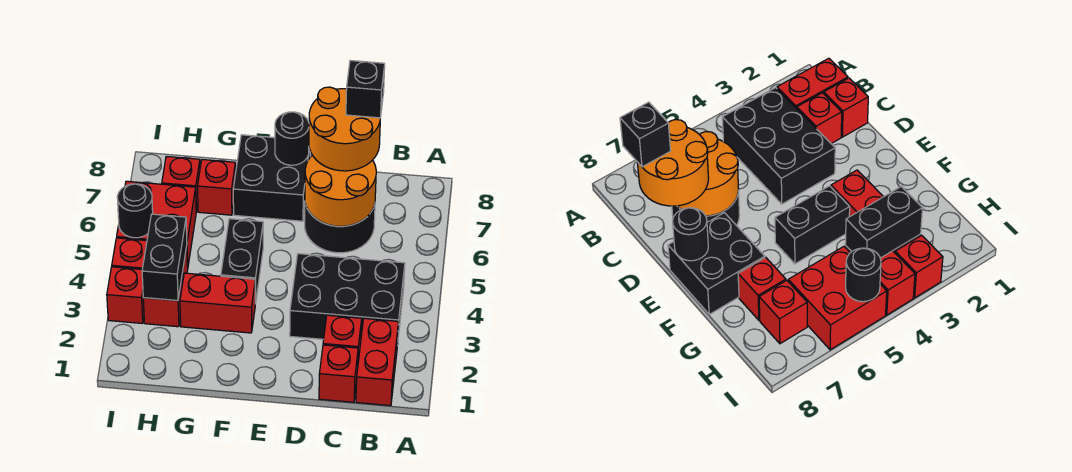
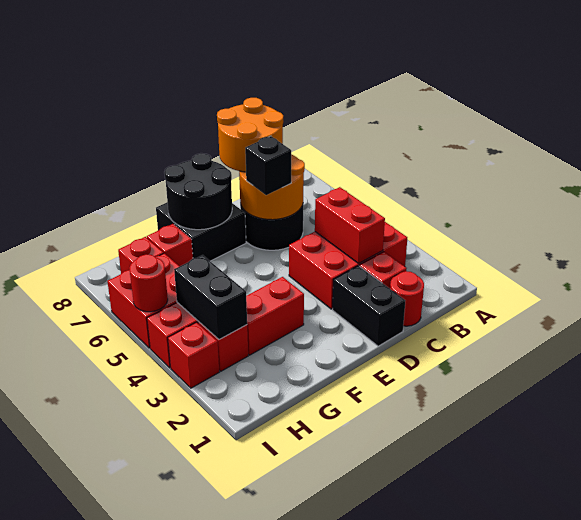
red 1x2 brick [356,318,399,406] -> red 1x2 brick moved to [315,187,385,263]
black 2x3 brick [290,254,405,346] -> red 2x3 brick [289,222,407,309]
red 1x1 brick [319,345,358,402] -> red 1x1 round brick [390,271,424,326]
black 1x1 brick [346,60,385,118] -> black 1x1 brick moved to [245,136,291,195]
black 1x1 round brick [275,112,309,165] -> black 2x2 round brick [164,153,232,230]
black 1x2 brick [221,219,263,304] -> black 1x2 brick moved to [332,266,405,346]
black 1x1 round brick [117,184,153,238] -> red 1x1 round brick [129,254,168,312]

